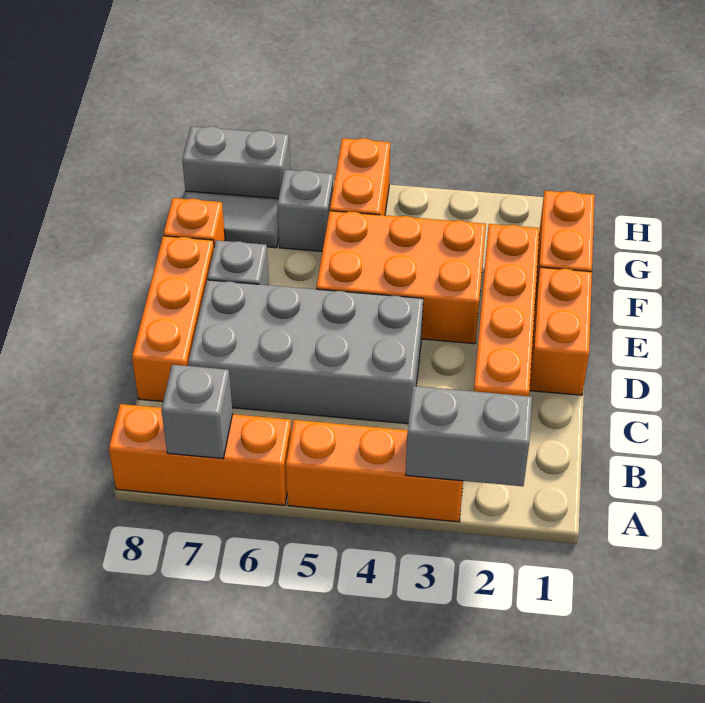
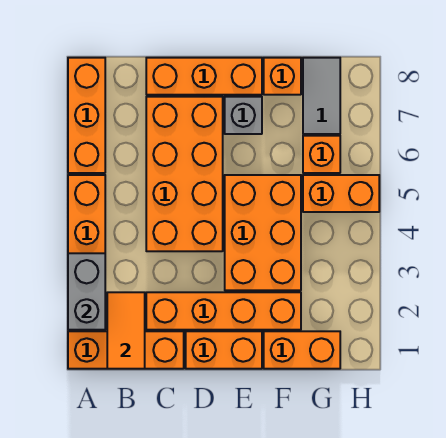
none -> orange 1x3 brick [68,331,184,369]
grey 1x1 brick [161,365,233,459] -> none
none -> orange 1x2 tile [107,292,145,369]
grey 2x4 brick [188,280,423,424] -> orange 2x4 brick [146,97,223,251]
grey 1x1 brick [277,170,333,251] -> orange 1x1 brick [303,136,340,173]
grey 1x2 brick [182,126,290,199] -> none

